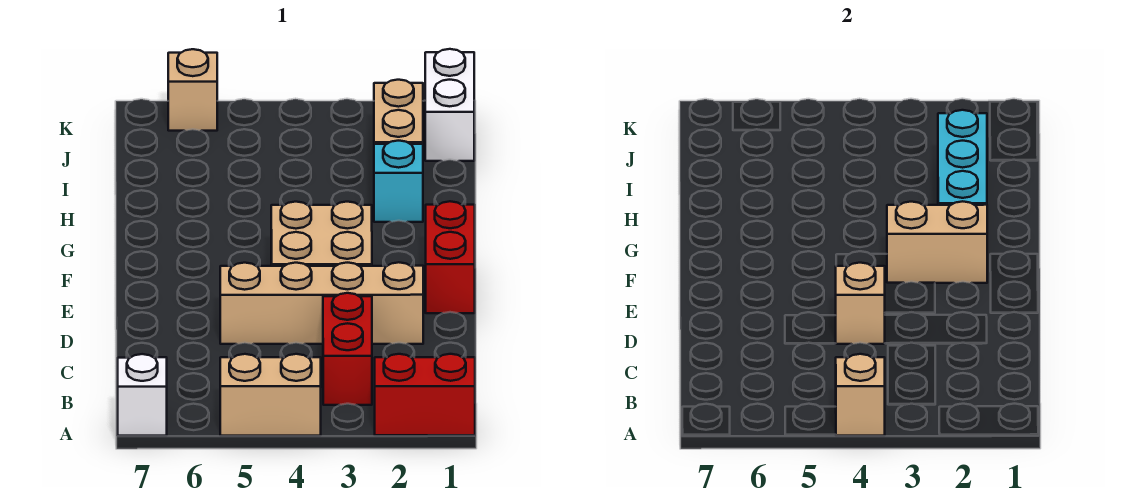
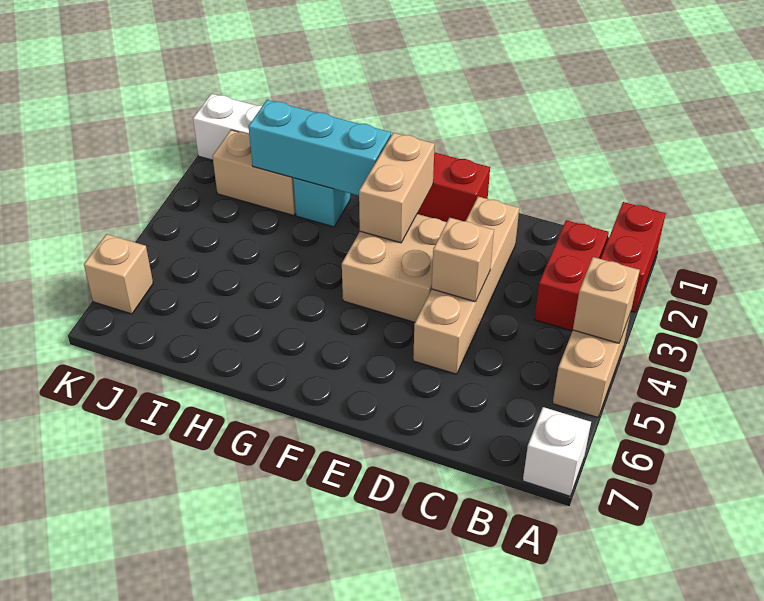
red 1x2 brick [323,293,372,405] -> red 1x2 brick turned to [534,220,609,331]

